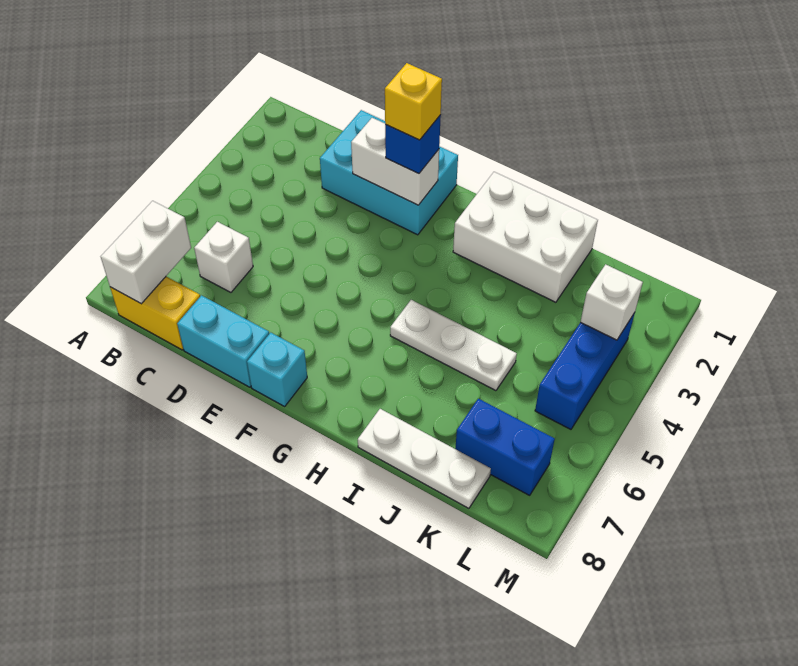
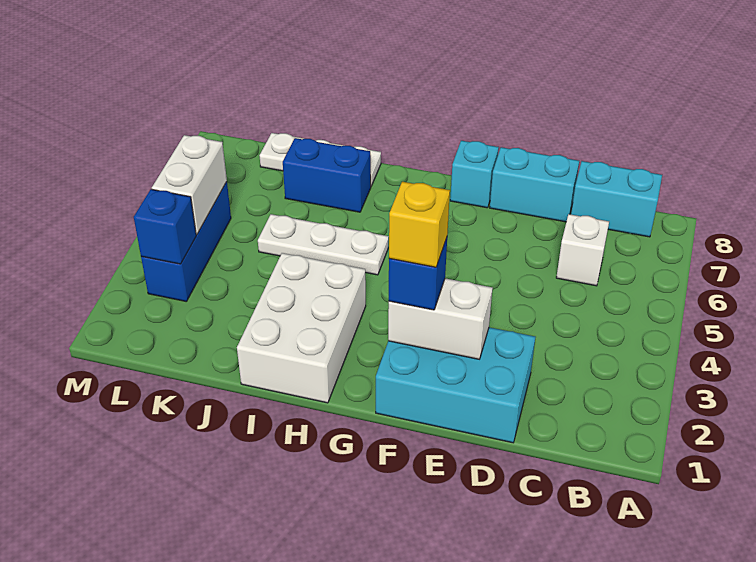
white 1x2 brick [101,201,191,304] -> white 1x2 brick moved to [152,135,227,235]
yellow 1x2 brick [110,277,200,350] -> cyan 1x2 brick [571,161,662,237]
white 2x3 brick [453,172,598,302] -> white 2x3 brick turned to [237,253,366,403]
blue 1x2 brick [455,399,555,495] -> blue 1x2 brick moved to [283,138,371,212]
white 1x1 brick [581,264,643,340] -> blue 1x1 brick [134,189,196,264]

